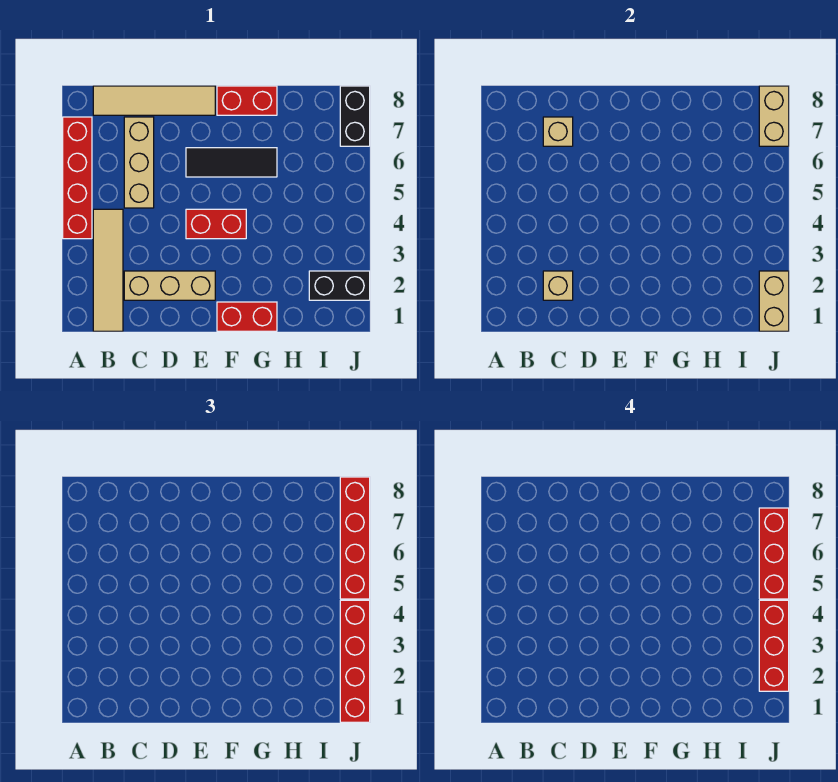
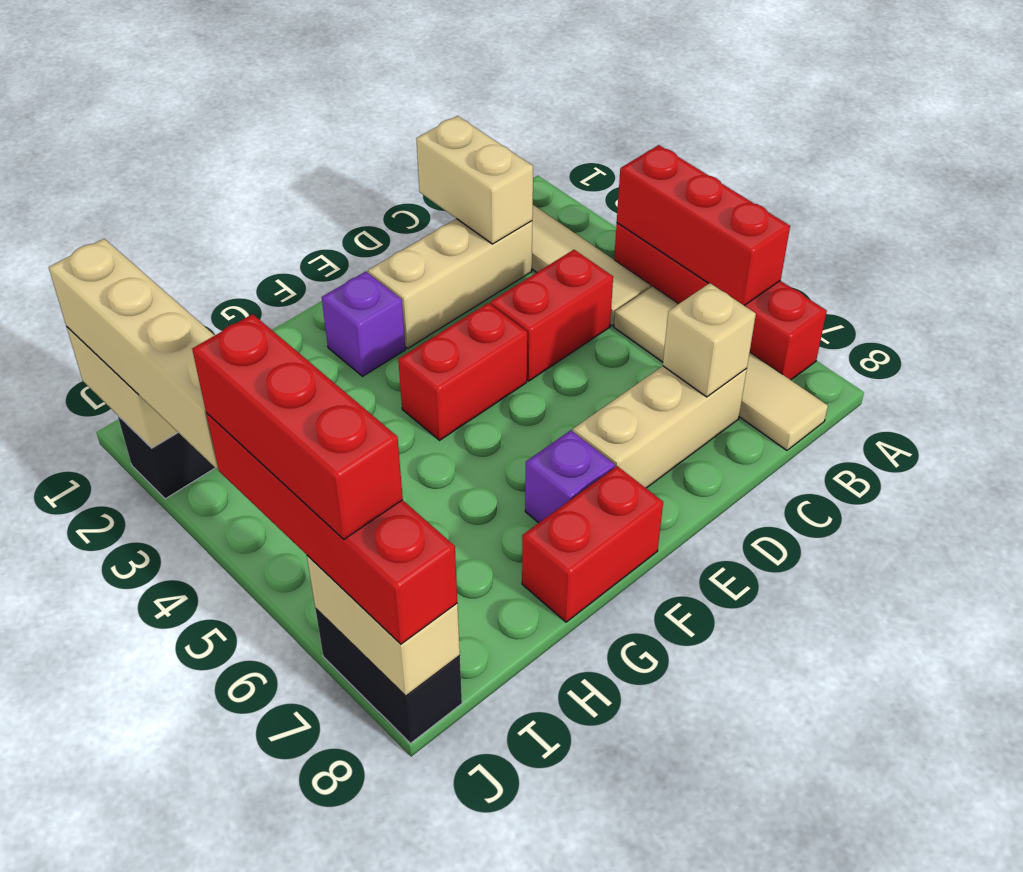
tan 1x4 tile [93,86,215,115] -> tan 1x4 tile turned to [614,286,828,450]
tan 1x1 brick [543,271,573,300] -> tan 1x2 brick [416,116,533,244]
tan 1x3 brick [124,117,154,208] -> tan 1x3 brick turned to [573,366,747,488]
black 1x3 tile [186,148,277,177] -> none
red 1x2 brick [217,302,277,331] -> red 1x2 brick moved to [490,250,613,381]
none -> purple 1x1 brick [322,271,405,376]
none -> purple 1x1 brick [525,430,615,523]
red 1x4 brick [340,600,370,722] -> tan 1x4 brick [49,239,218,469]
red 1x3 brick [759,600,789,691] -> red 1x3 brick moved to [617,145,790,306]

